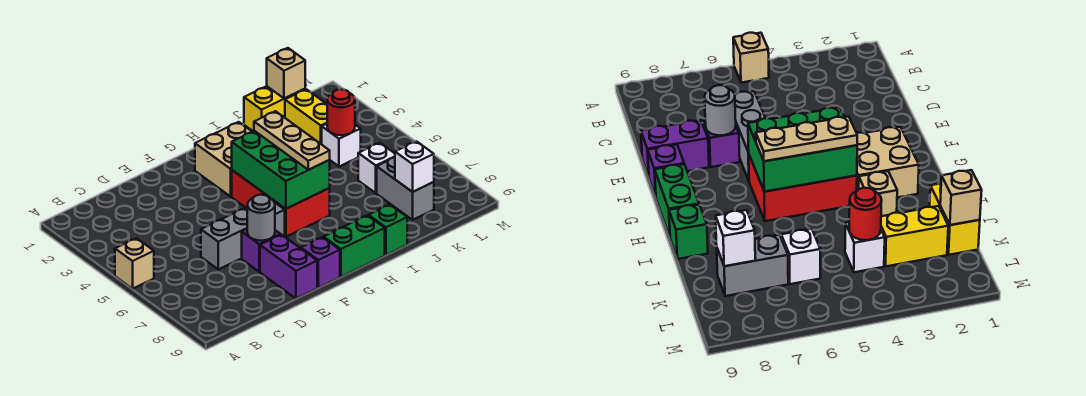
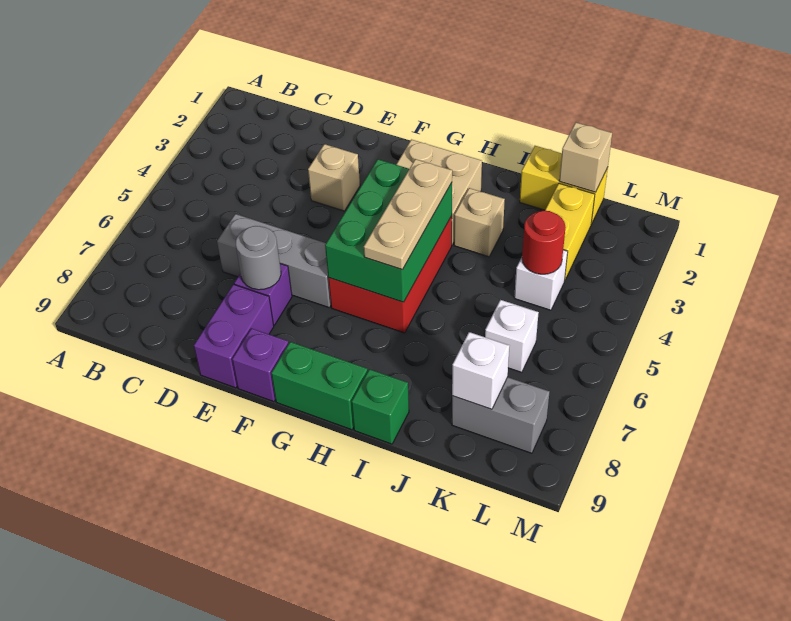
tan 1x1 brick [115,238,154,289] -> tan 1x1 brick moved to [308,144,360,211]
grey 1x2 brick [377,157,434,220] -> grey 1x2 brick turned to [452,377,550,453]

